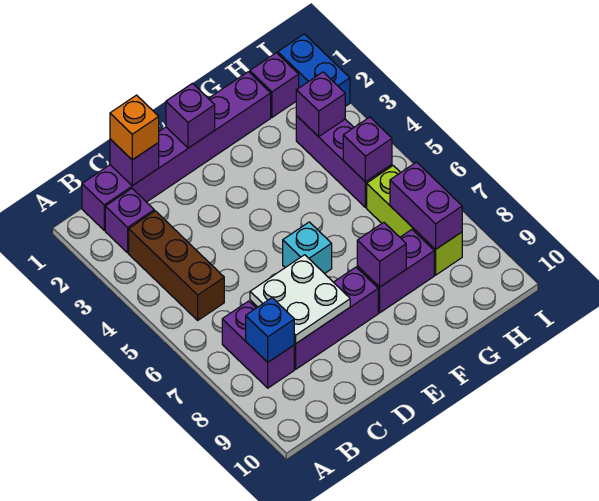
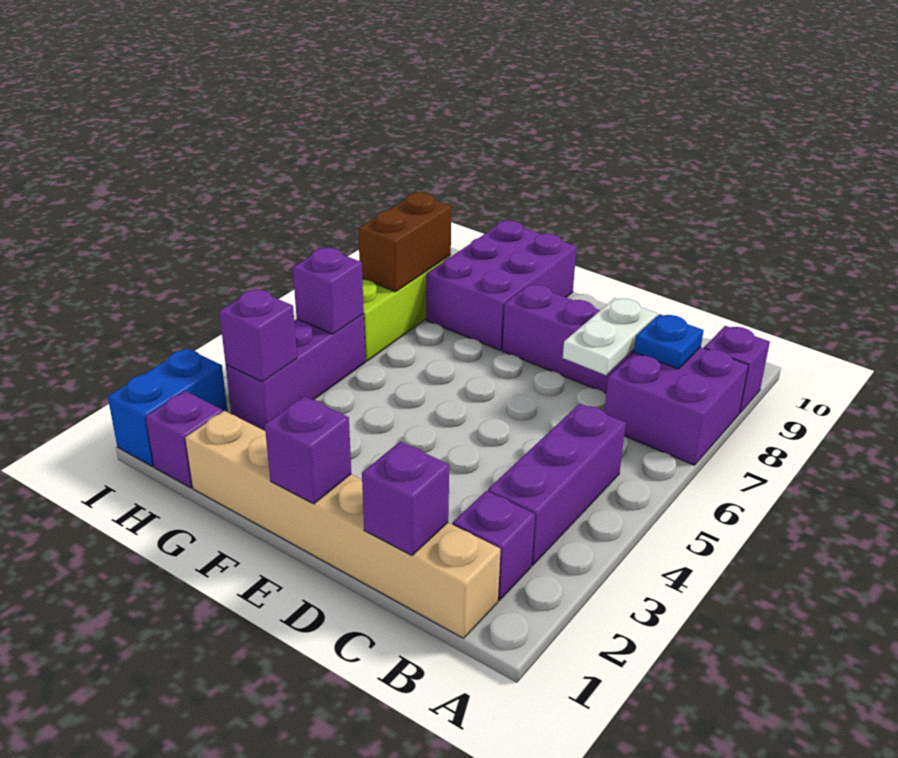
purple 1x6 brick [82,72,271,230] -> tan 1x6 brick [185,411,501,638]
brown 1x3 brick [129,211,224,320] -> purple 1x3 brick [488,404,626,565]
purple 1x2 brick [222,301,294,388] -> purple 2x2 brick [604,347,748,465]
blue 1x1 brick [246,298,294,362] -> blue 1x1 plate [634,314,704,369]
orange 1x1 brick [110,95,159,160] -> none
white 2x2 plate [250,255,350,343] -> white 1x2 plate [563,298,657,375]
cyan 1x1 brick [283,222,332,274] -> none
purple 1x2 brick [357,230,434,313] -> purple 2x3 brick [426,221,577,350]
purple 1x1 brick [357,223,406,287] -> purple 1x1 brick moved to [704,326,770,413]
purple 1x2 brick [390,162,462,249] -> brown 1x2 brick [358,192,451,292]

